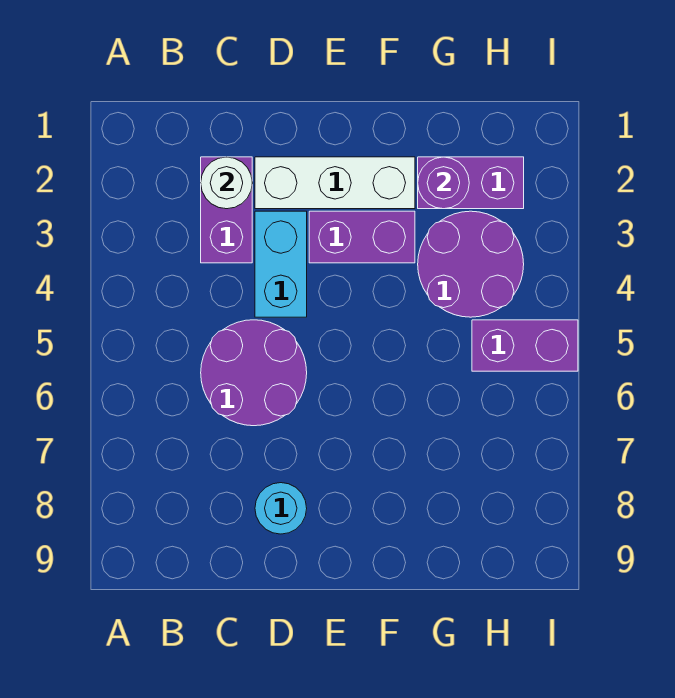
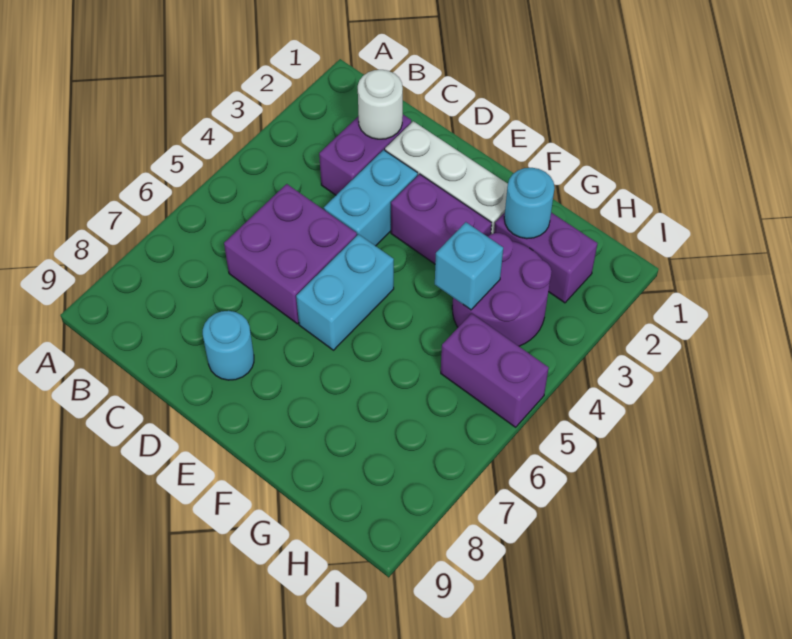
purple 2x2 round brick [201,320,307,426] -> purple 2x2 brick [224,184,357,324]
none -> cyan 1x2 brick [296,234,394,350]
purple 1x1 round brick [418,157,469,209] -> cyan 1x1 round brick [504,168,555,239]
none -> cyan 1x1 brick [435,222,503,310]

